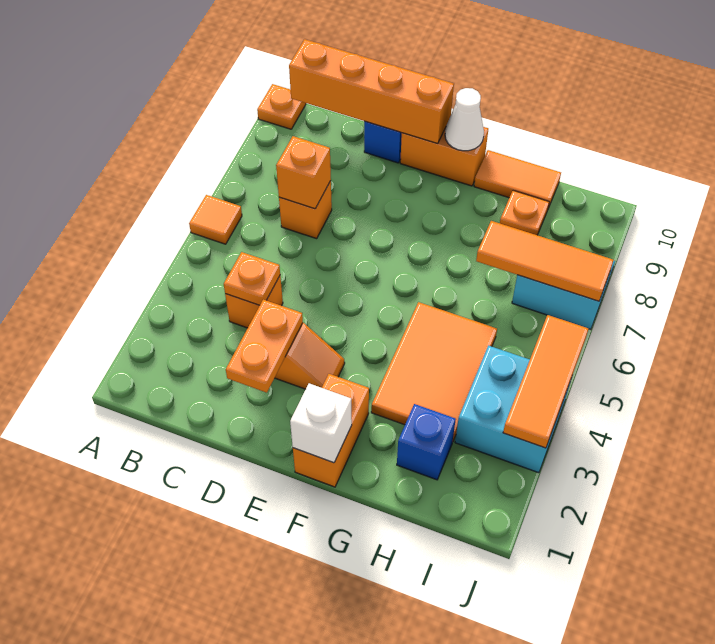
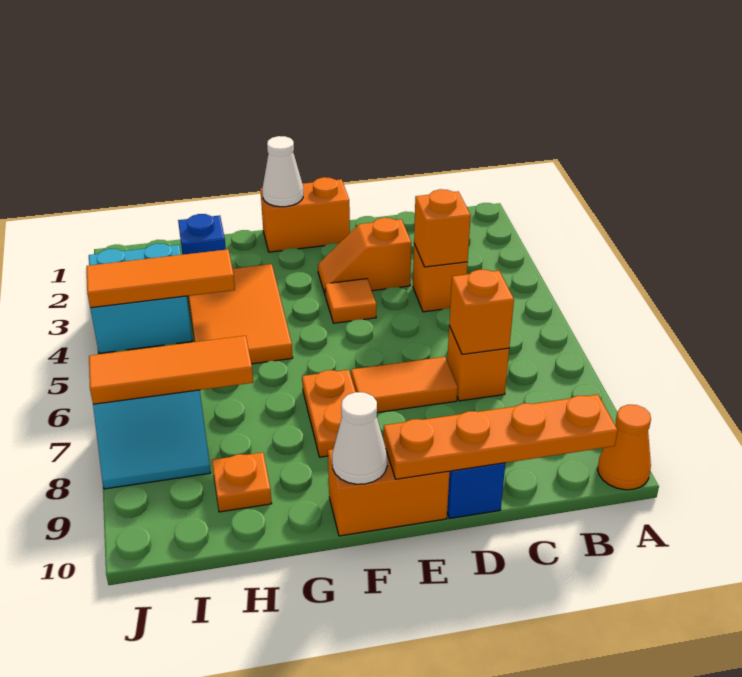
orange 1x1 tile [189,195,242,244] -> orange 1x1 tile moved to [325,279,376,323]
orange 1x1 plate [257,84,306,129] -> orange 1x1 cone [598,405,651,490]
orange 1x4 brick [289,39,454,143] -> orange 1x4 plate [384,395,618,479]
orange 1x1 plate [224,252,280,305] -> orange 1x1 brick [414,189,471,267]
orange 1x2 plate [226,300,303,393] -> orange 1x2 plate moved to [302,370,356,457]
orange 1x2 brick [293,374,369,487] -> orange 1x2 brick turned to [260,177,350,252]
white 1x1 brick [290,383,352,463] -> white 1x1 cone [262,136,303,207]
orange 1x2 tile [474,150,561,208] -> orange 1x2 tile moved to [351,357,458,413]
orange 1x3 tile [503,315,588,448] -> orange 1x3 tile turned to [87,249,235,308]

